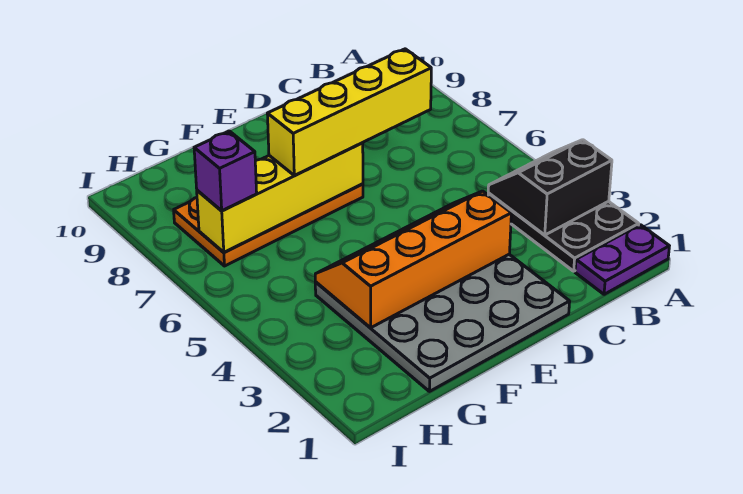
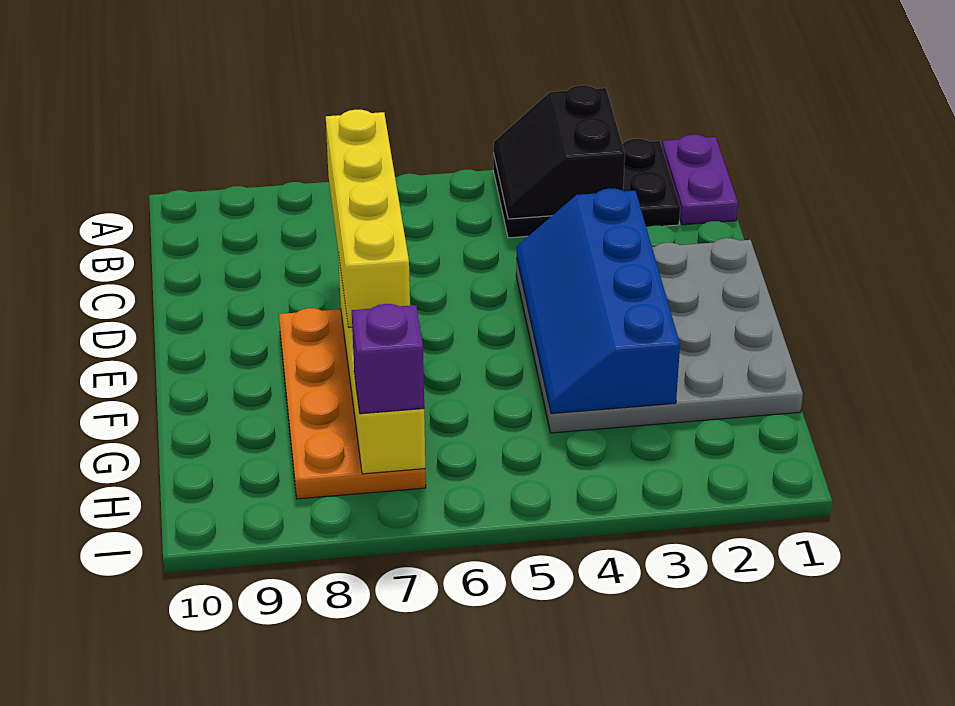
orange 2x4 slope [315,191,511,328] -> blue 2x4 slope [517,188,680,414]

